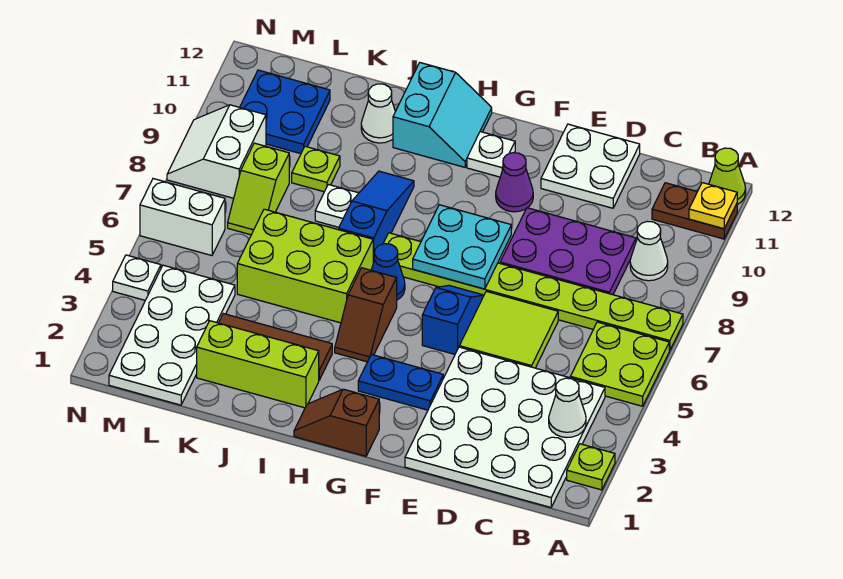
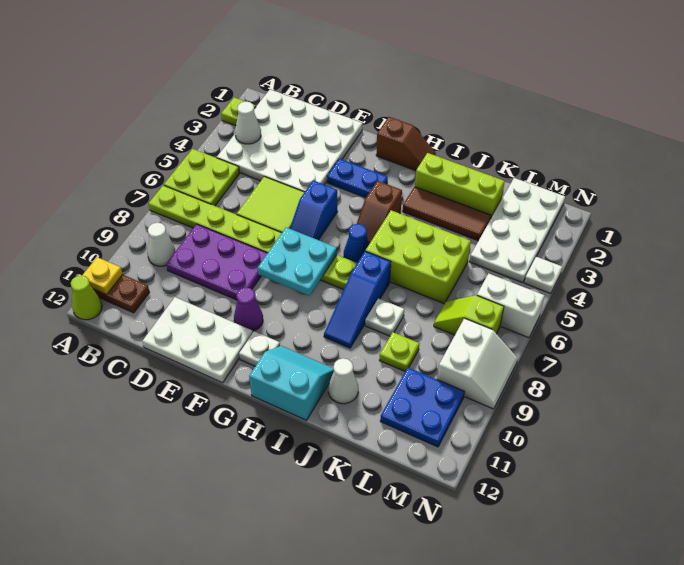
white 2x2 plate [541,124,640,208] -> white 2x3 plate [143,297,253,383]
brown 1x2 slope [335,268,397,362] -> brown 1x2 slope turned to [357,181,402,244]
cyan 2x2 slope [393,63,492,167] -> cyan 2x2 slope turned to [249,346,334,420]
lime 1x2 slope [228,143,289,235] -> lime 1x2 slope turned to [434,295,504,335]

